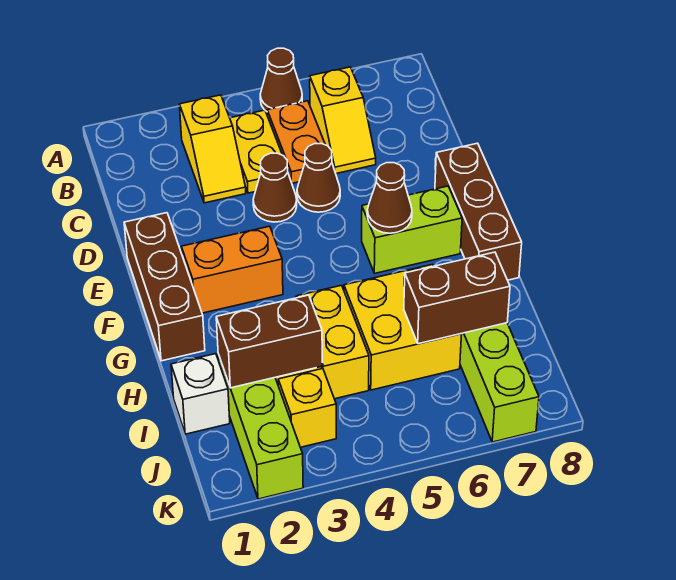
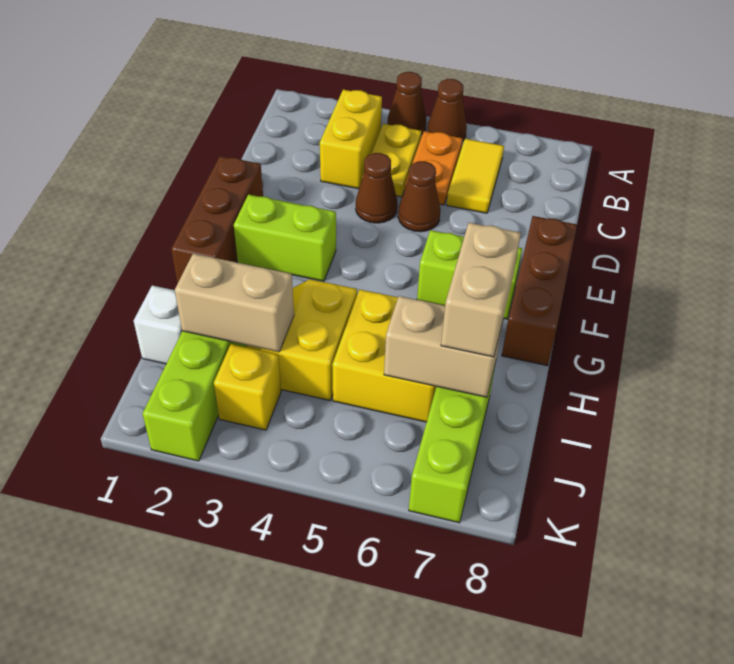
yellow 1x2 slope [179,95,246,203] -> yellow 1x2 brick [320,90,382,189]
yellow 1x2 slope [310,67,376,174] -> yellow 1x2 tile [447,139,504,213]
orange 1x2 brick [181,226,283,313] -> lime 1x2 brick [234,194,336,281]
brown 1x1 cone [367,163,412,233] -> brown 1x1 cone moved to [387,72,426,135]
none -> tan 1x2 brick [441,223,521,357]
brown 1x2 brick [216,295,322,388] -> tan 1x2 brick [175,253,294,352]
brown 1x2 brick [404,252,510,344] -> tan 1x2 brick [384,296,503,397]

